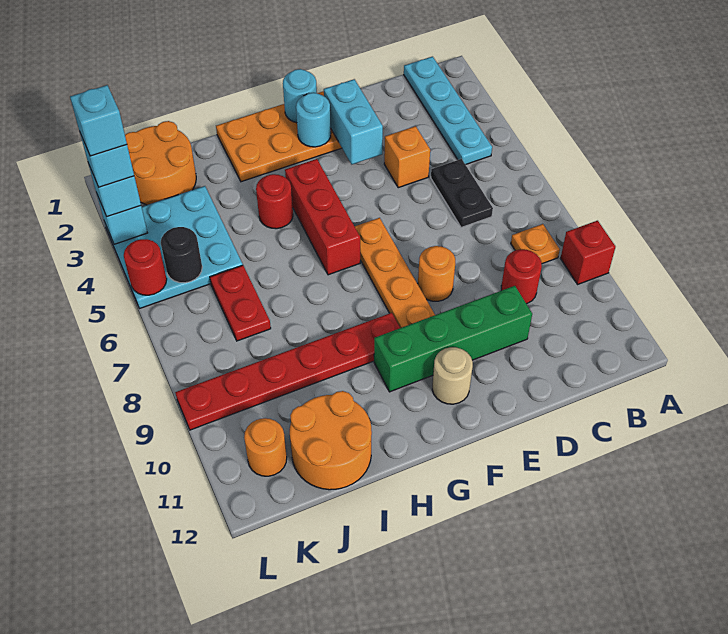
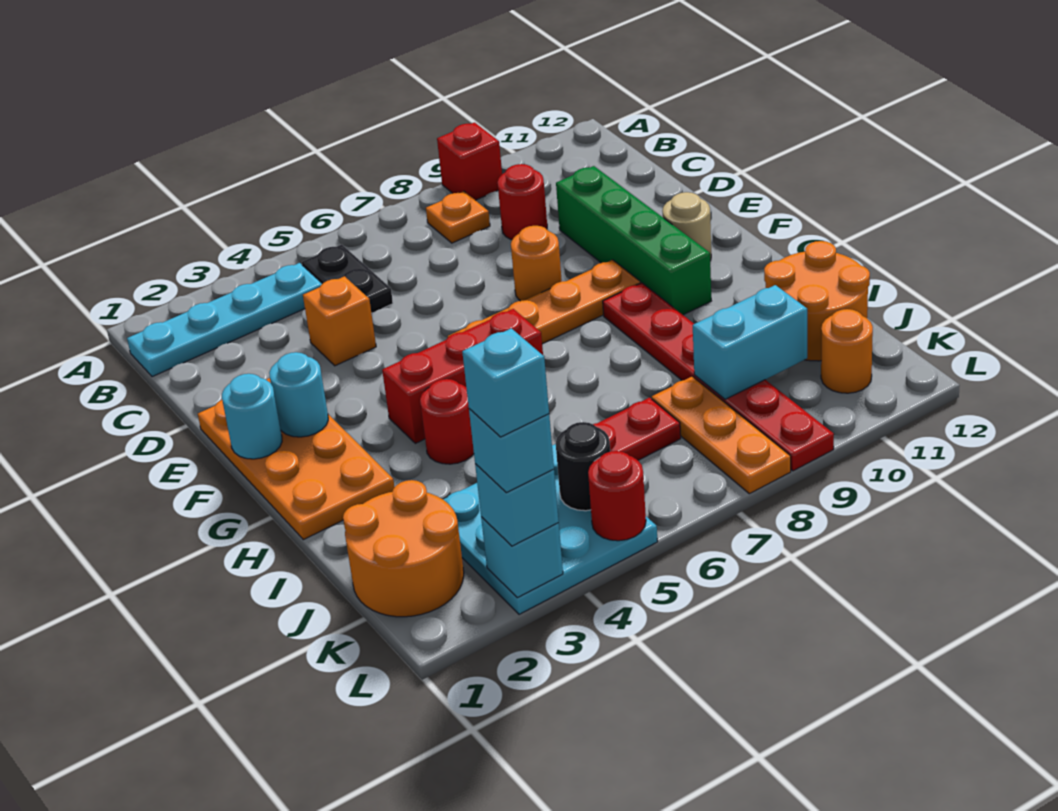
black 1x2 plate [431,159,493,227] -> black 1x2 plate turned to [302,244,393,313]
cyan 1x2 brick [324,79,383,164] -> cyan 1x2 brick moved to [693,285,807,399]
none -> orange 1x3 plate [652,376,791,494]

